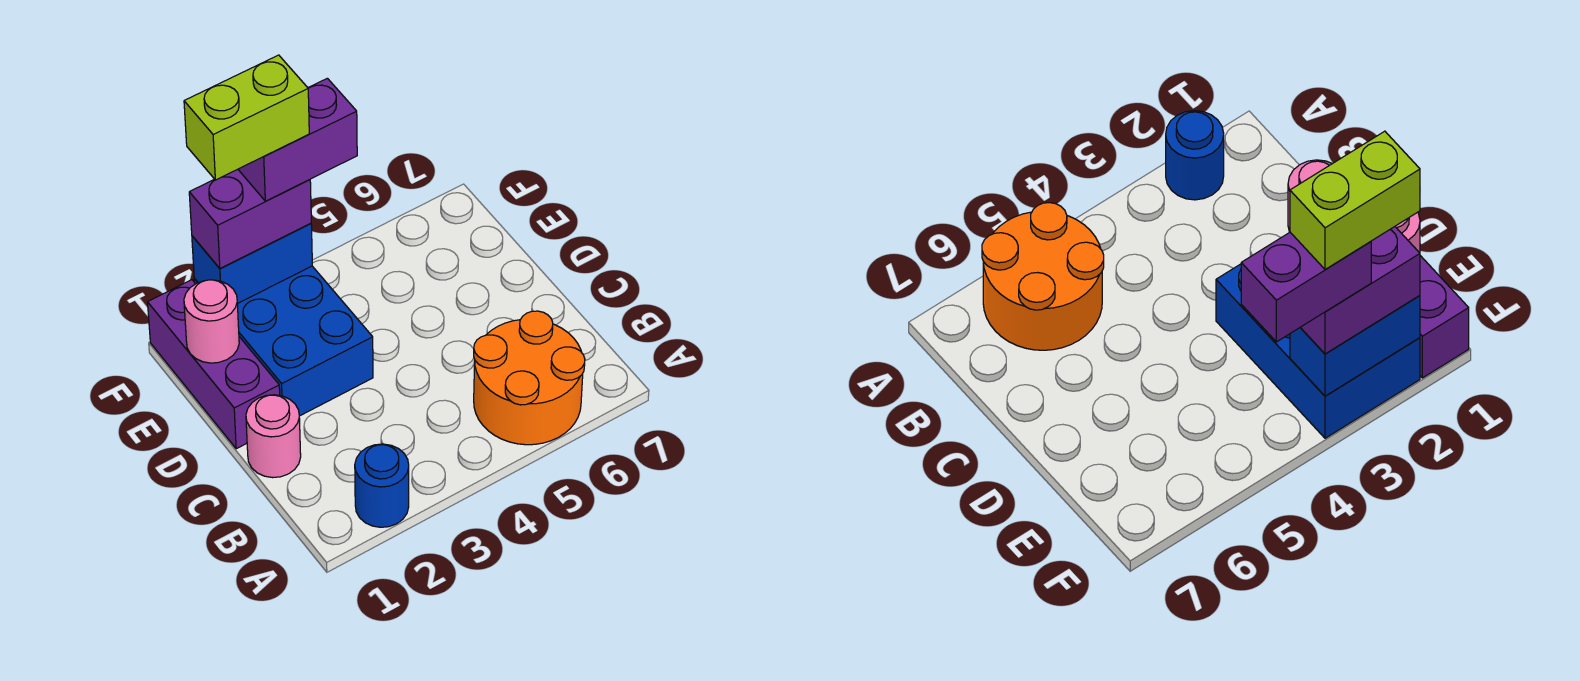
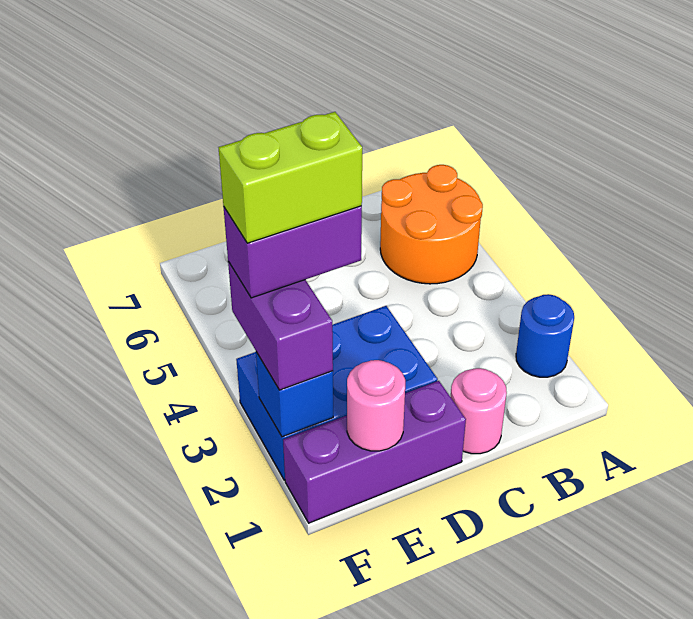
blue 1x2 brick [192,223,312,304] -> blue 1x1 brick [256,352,333,437]
lime 1x2 brick [184,55,309,180] -> lime 1x2 brick turned to [219,112,362,243]
purple 1x2 brick [238,78,357,201] -> purple 1x2 brick turned to [224,206,362,298]

